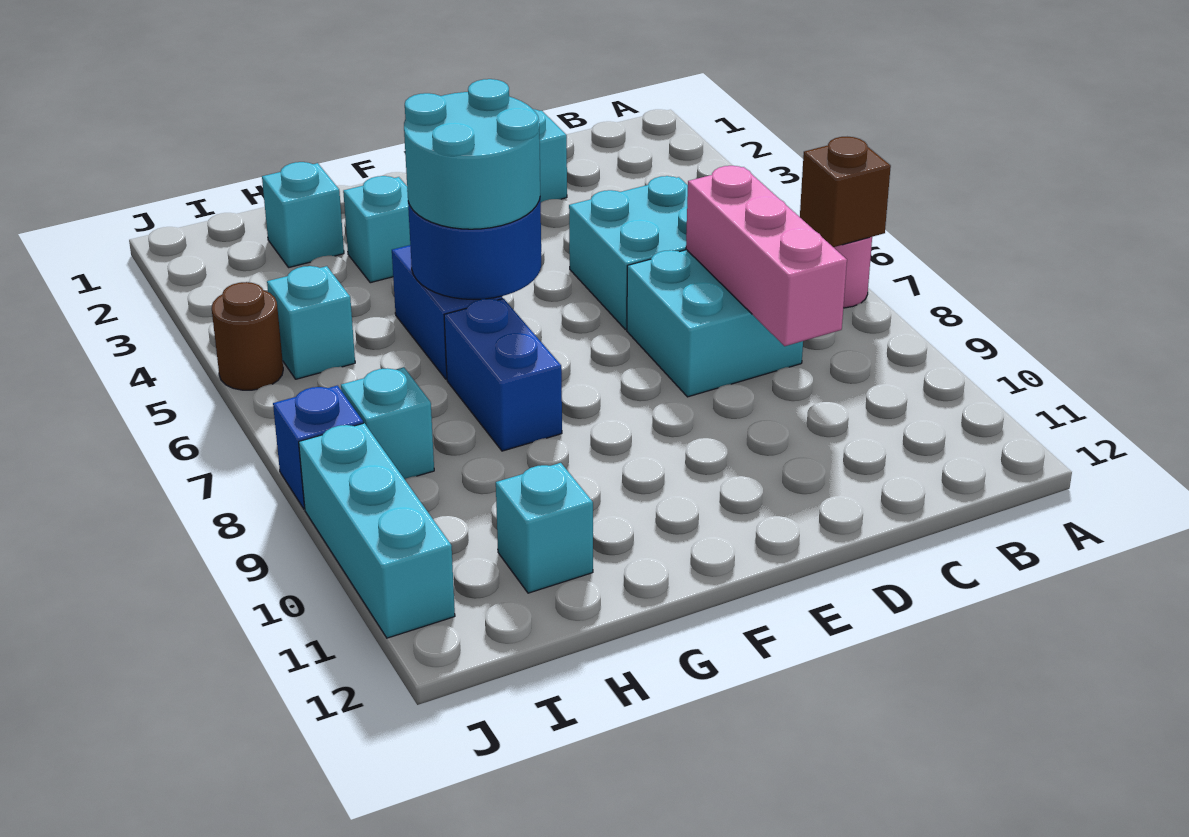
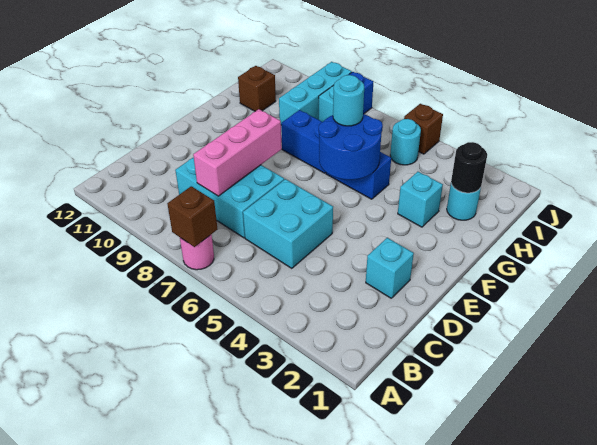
cyan 2x2 brick [627,250,803,397] -> cyan 2x3 brick [175,157,284,238]
pink 1x3 brick [686,166,847,346] -> pink 1x3 brick turned to [193,109,282,196]
cyan 2x2 round brick [404,79,540,229] -> cyan 1x1 round brick [333,75,364,126]
cyan 1x1 brick [262,162,344,268] -> cyan 1x1 round brick [447,184,481,220]
none -> black 1x1 round brick [451,142,487,193]
cyan 1x1 brick [496,463,593,593] -> brown 1x1 brick [238,66,276,111]
cyan 1x1 brick [267,266,355,379] -> cyan 1x1 round brick [390,119,421,165]
brown 1x1 round brick [212,282,283,390] -> brown 1x1 brick [404,104,443,154]
cyan 1x3 brick [299,423,455,638] -> cyan 1x3 brick turned to [279,62,352,123]

